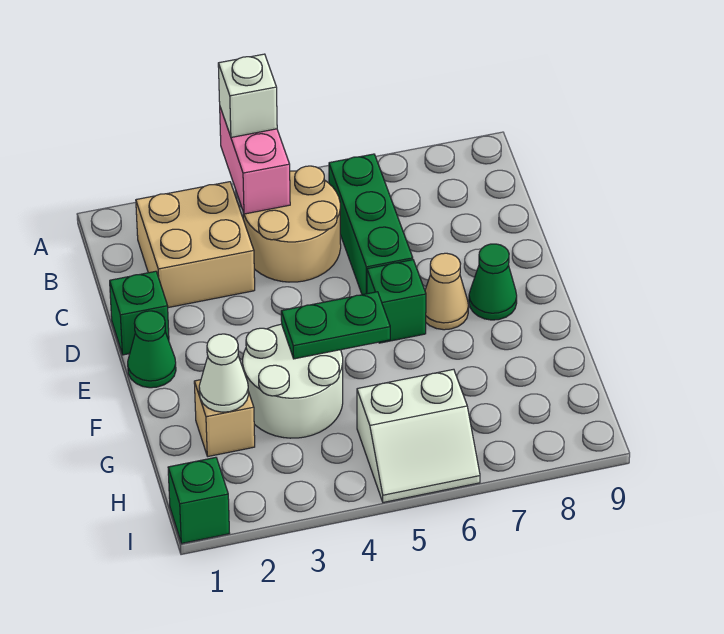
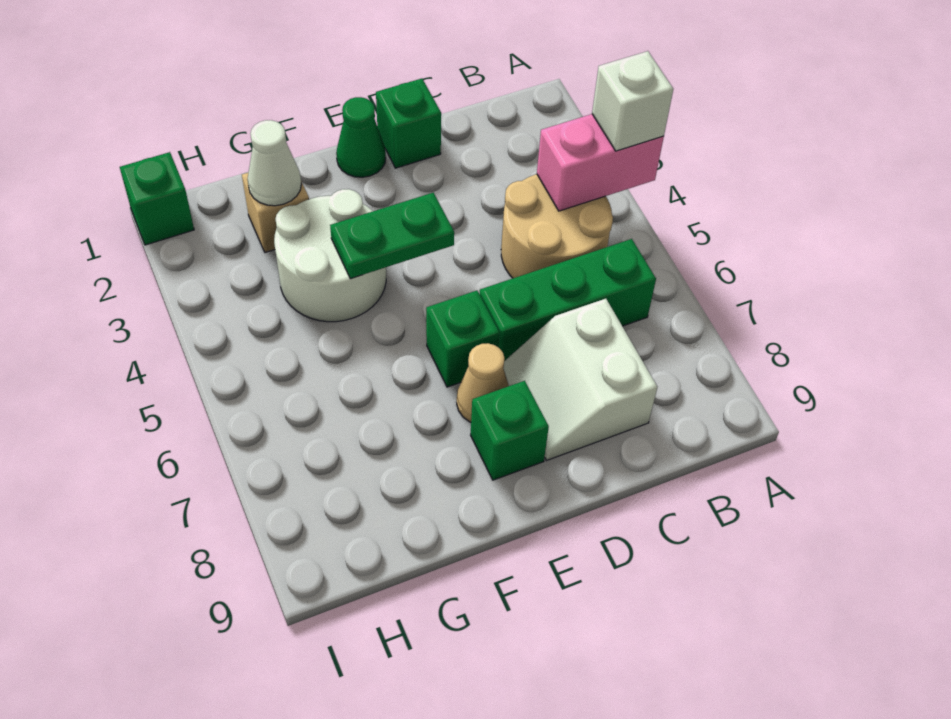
tan 2x2 brick [136,182,255,308] -> none
green 1x1 cone [469,244,517,320] -> green 1x1 brick [471,381,549,480]
green 1x2 plate [281,292,390,359] -> green 1x2 plate turned to [330,193,454,279]
white 2x2 slope [357,369,480,502] -> white 2x2 slope moved to [503,299,657,460]

